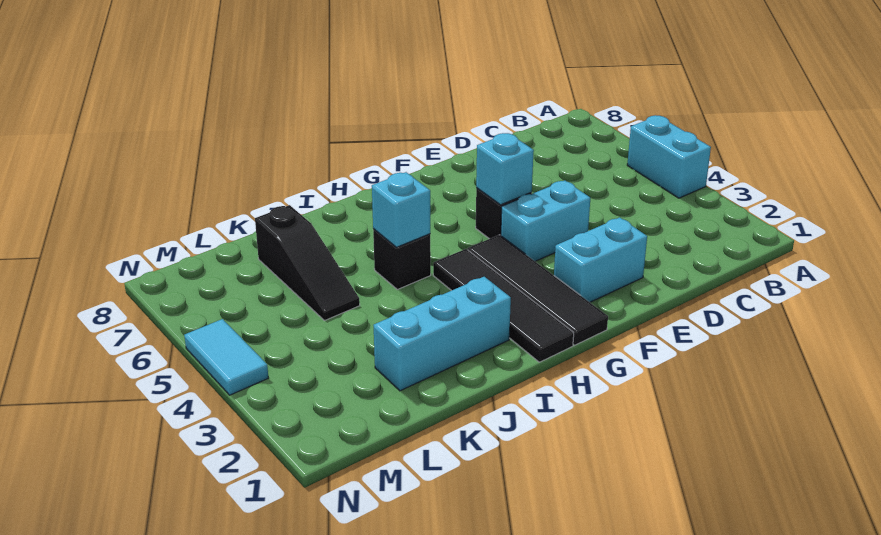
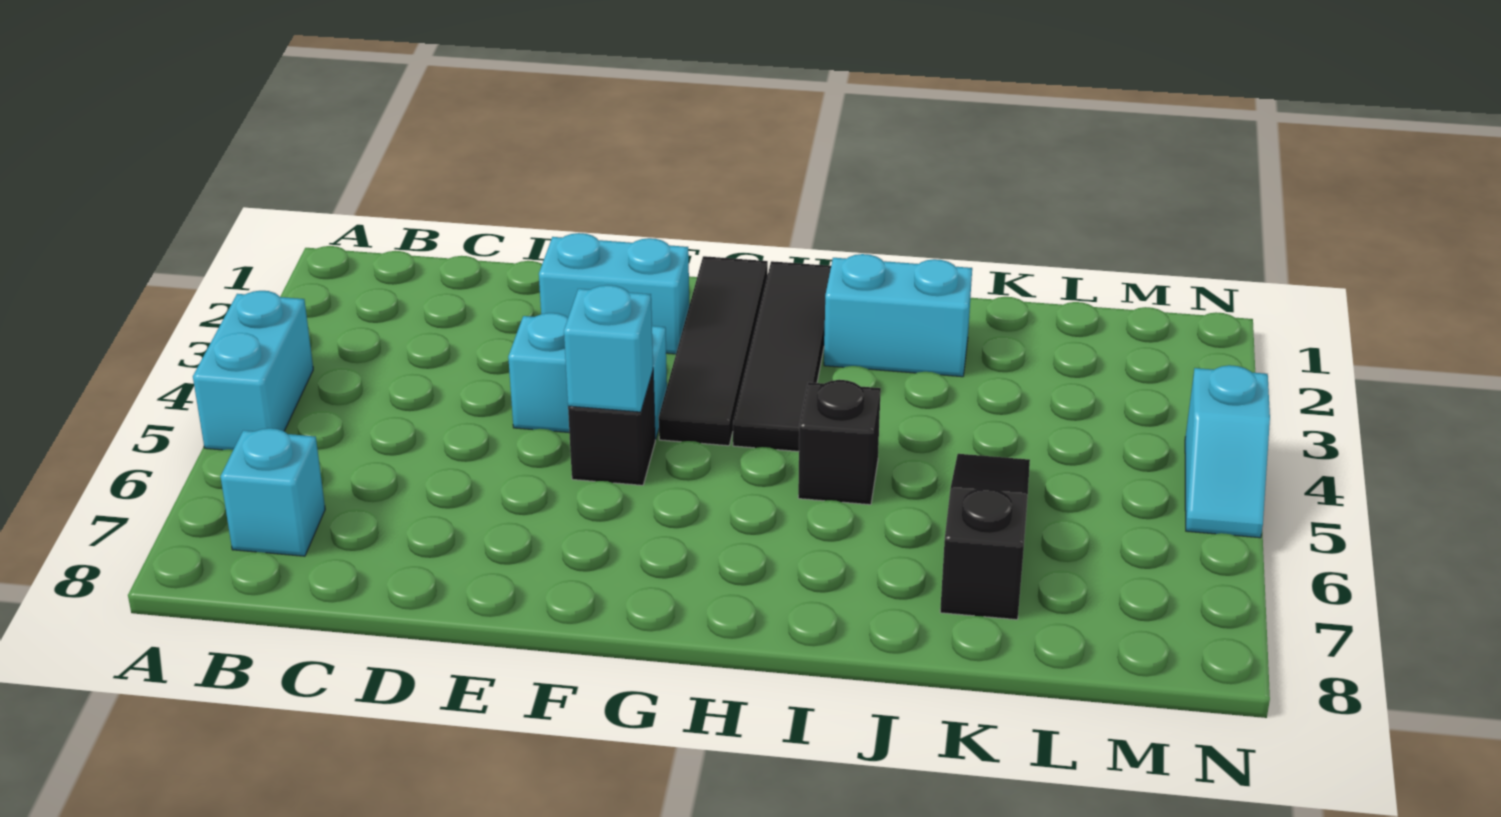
cyan 1x3 brick [374,277,511,391] -> cyan 1x2 brick [824,254,972,377]
cyan 1x1 brick [372,172,430,247] -> cyan 1x1 brick moved to [221,428,325,556]
cyan 1x2 tile [184,319,268,395] -> cyan 1x2 slope [1185,365,1270,538]

